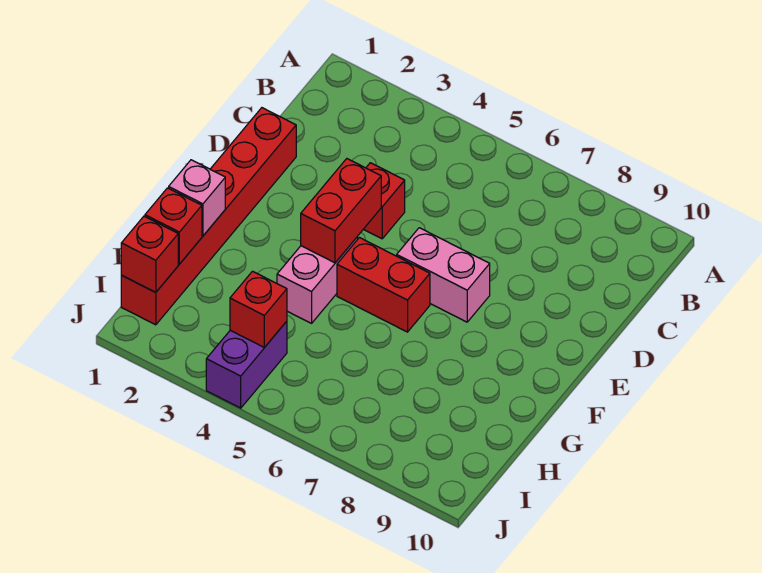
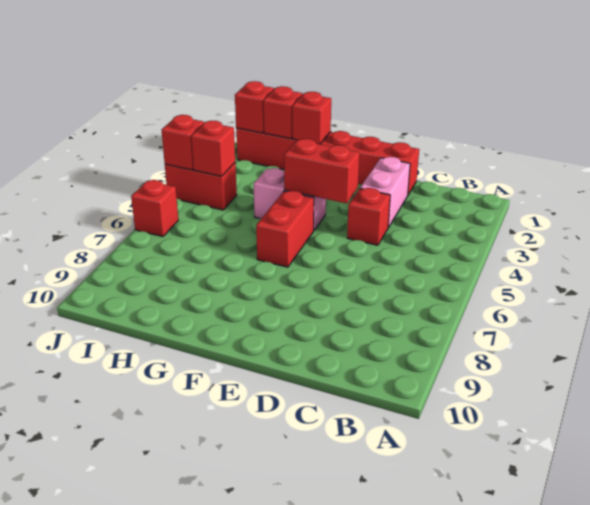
pink 1x2 brick [397,228,490,322] -> pink 1x2 brick moved to [360,157,410,228]
pink 1x1 brick [169,160,225,236] -> red 1x1 brick [292,92,331,144]
purple 1x2 brick [206,321,287,408] -> red 1x2 brick [165,163,237,210]
none -> red 1x1 brick [162,115,204,170]
none -> red 1x1 brick [131,180,179,237]

